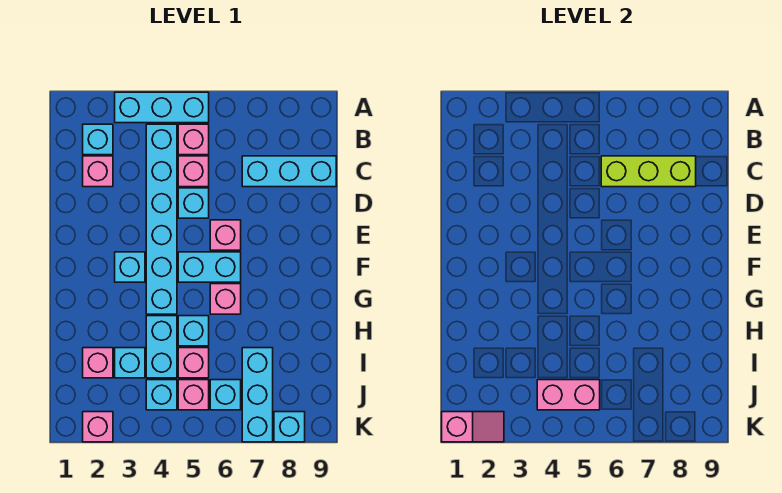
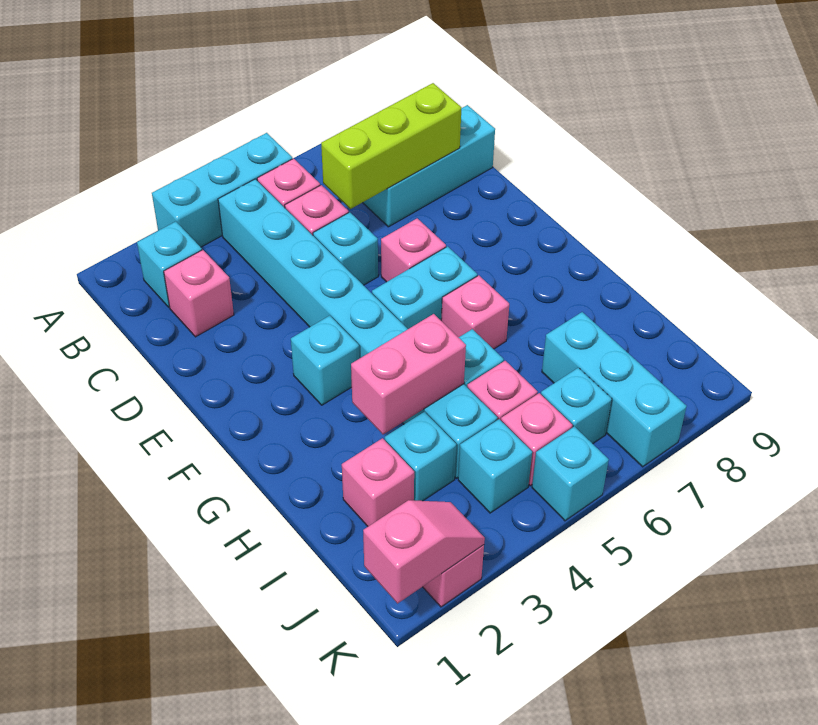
pink 1x2 brick [537,380,600,410] -> pink 1x2 brick moved to [351,314,466,434]
cyan 1x1 brick [274,412,305,442] -> cyan 1x1 brick moved to [532,426,609,521]

